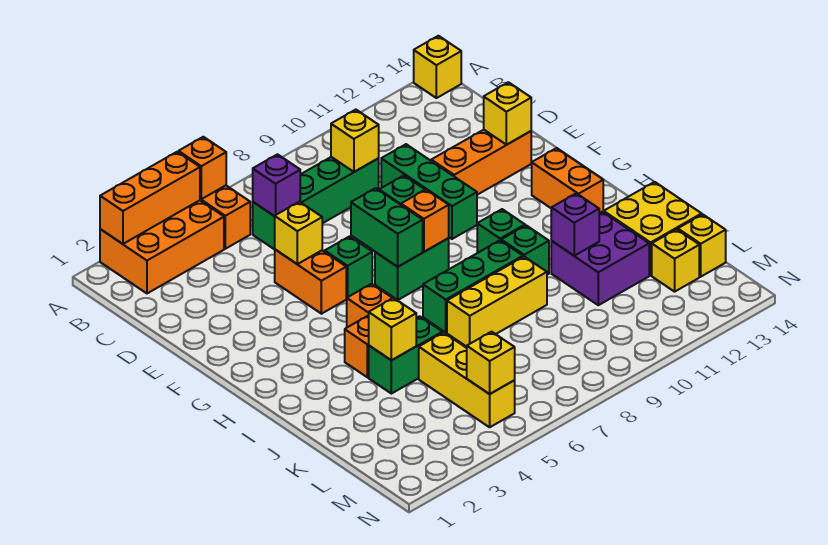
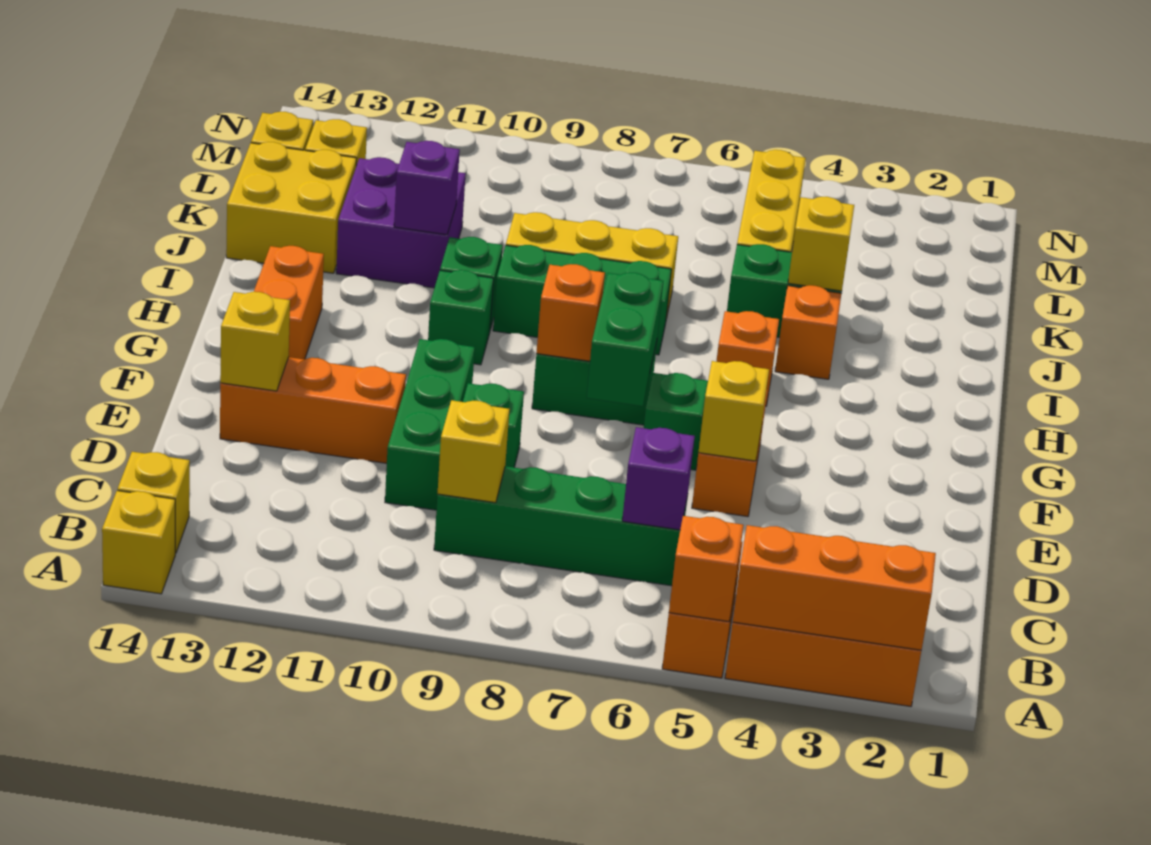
yellow 1x1 brick [467,332,515,394] -> yellow 1x1 brick moved to [118,452,190,553]

